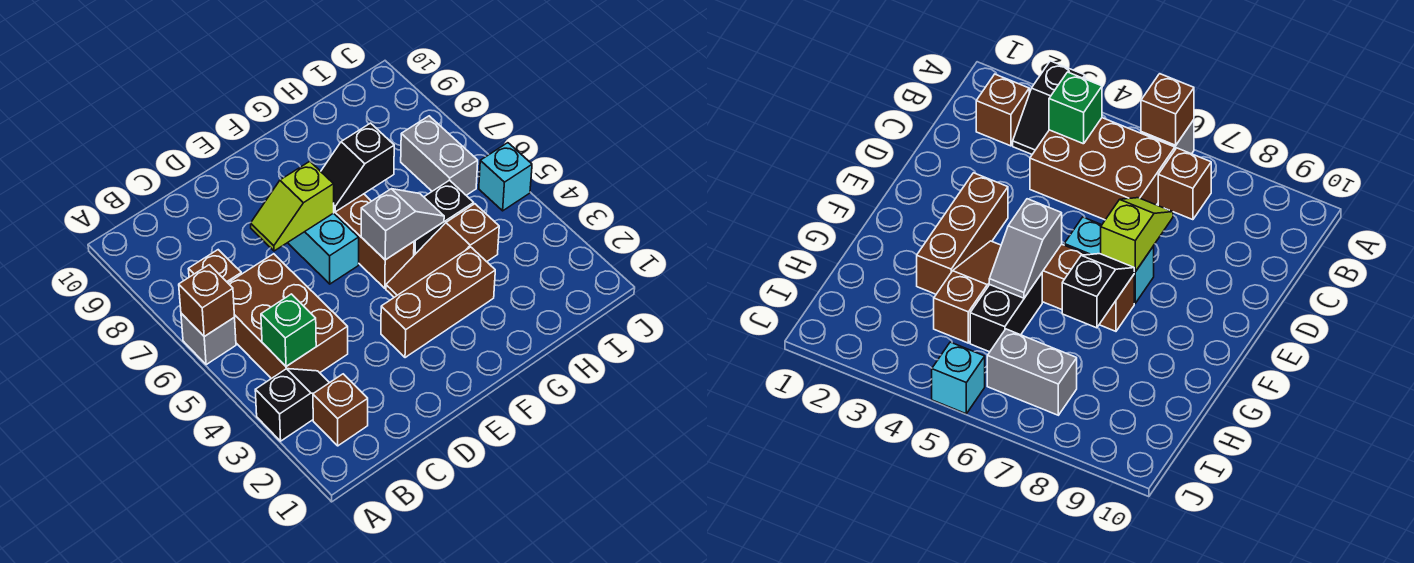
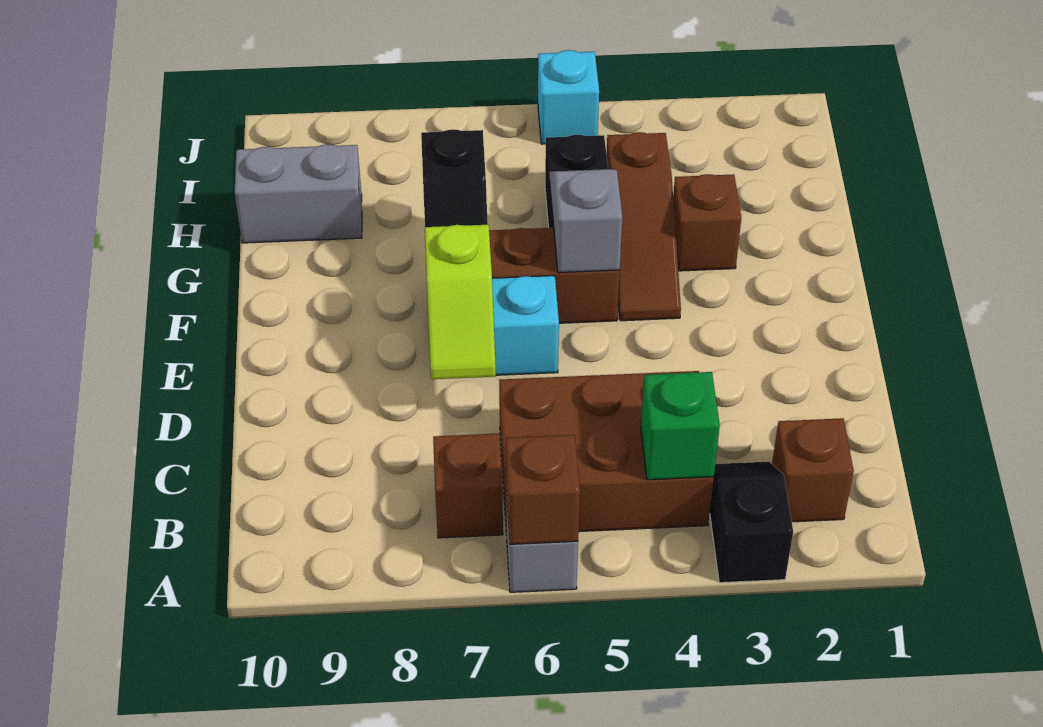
brown 1x3 brick [381,247,495,358] -> brown 1x1 brick [673,174,741,271]
grey 1x2 brick [401,116,478,195] -> grey 1x2 brick moved to [235,144,362,243]

